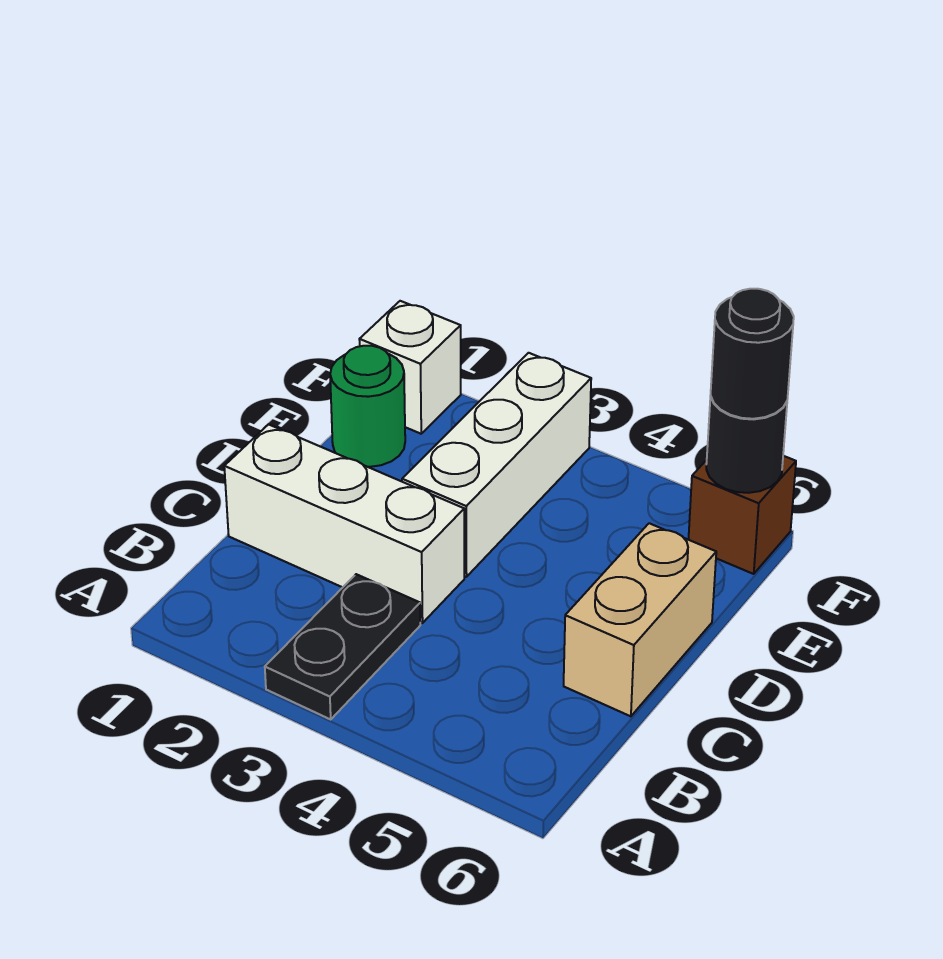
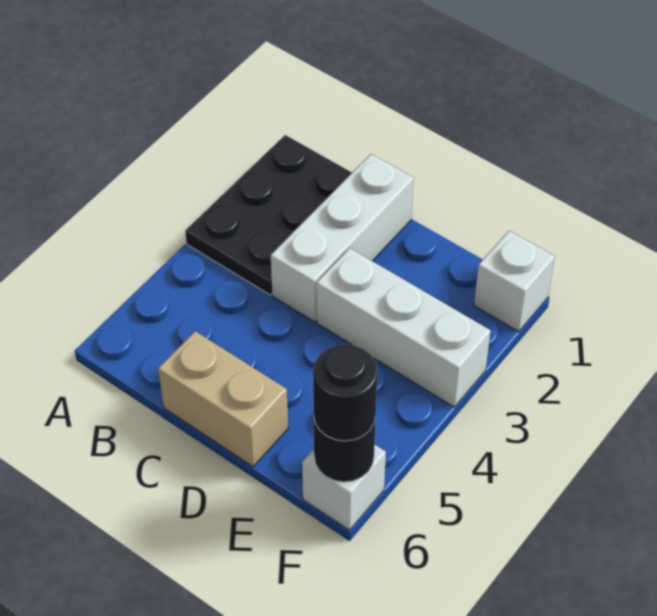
black 1x2 plate [265,574,420,719] -> black 2x3 plate [185,135,352,295]
green 1x1 round brick [330,346,405,467] -> none
brown 1x1 brick [688,456,796,574] -> white 1x1 brick [302,445,386,530]

